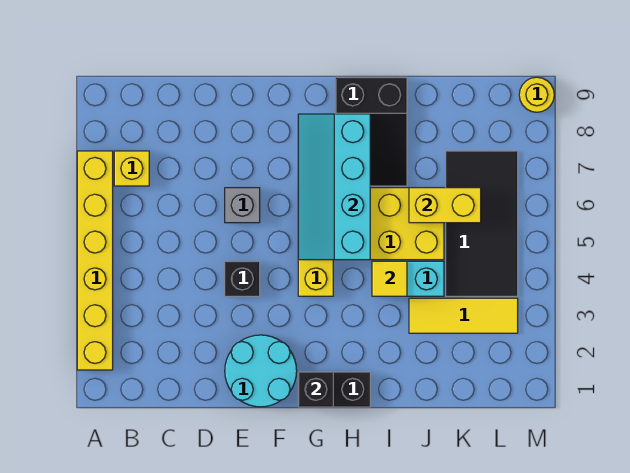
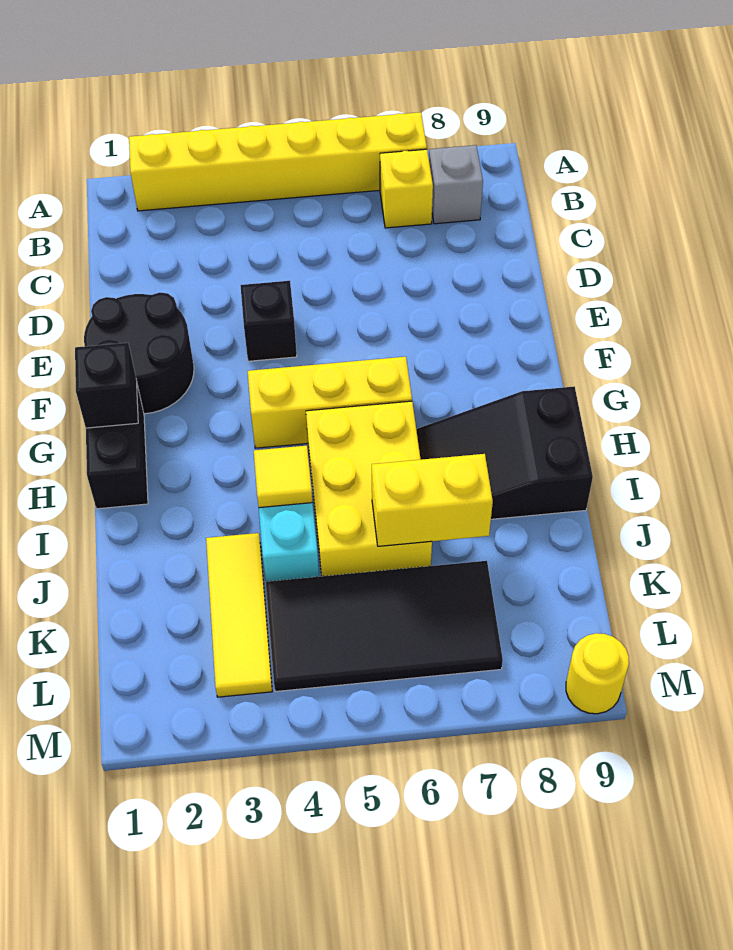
cyan 2x2 round brick [225,335,297,407] -> black 2x2 round brick [84,292,194,414]
grey 1x1 brick [225,188,260,223] -> grey 1x1 brick moved to [429,145,483,224]
cyan 2x4 slope [298,114,370,260] -> none
yellow 1x2 brick [409,188,481,223] -> yellow 1x2 brick turned to [372,454,493,546]

